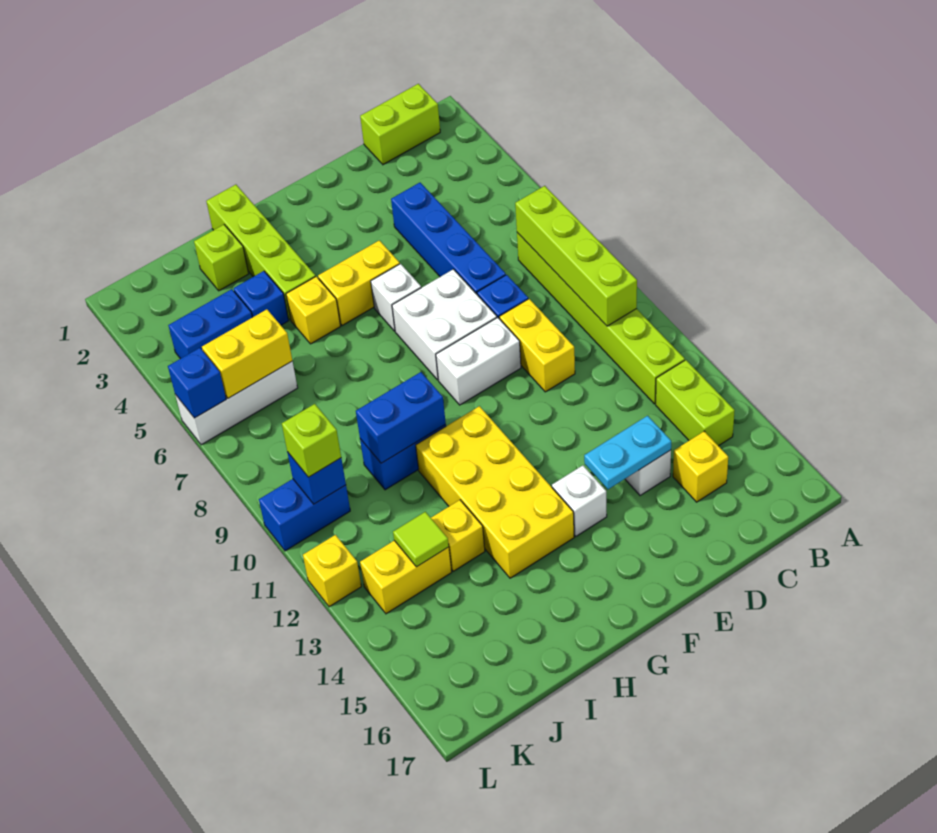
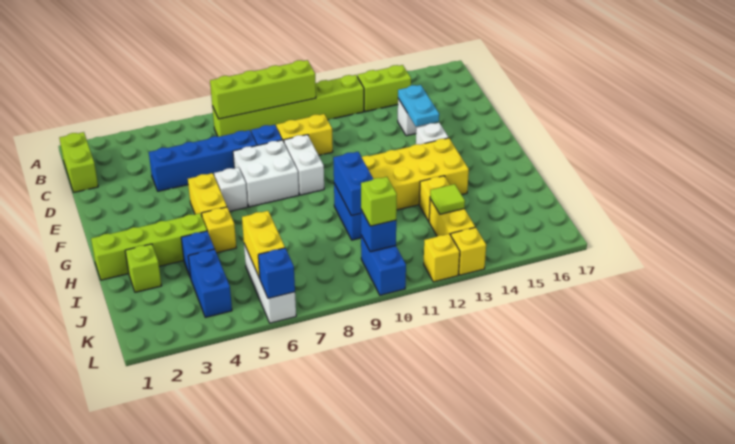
yellow 1x1 brick [673,431,728,502] -> yellow 1x1 brick moved to [451,227,486,275]

